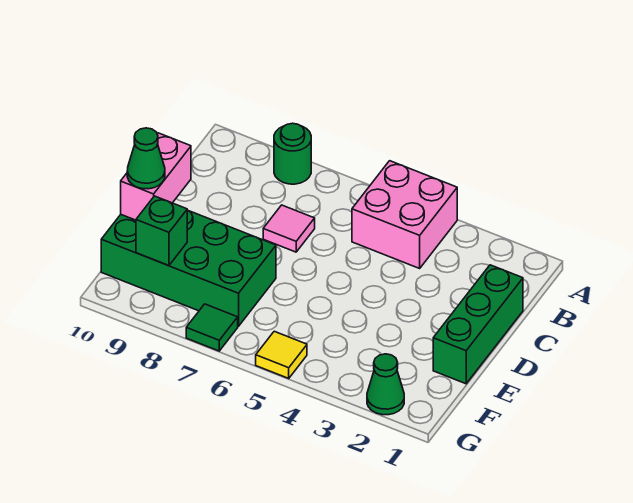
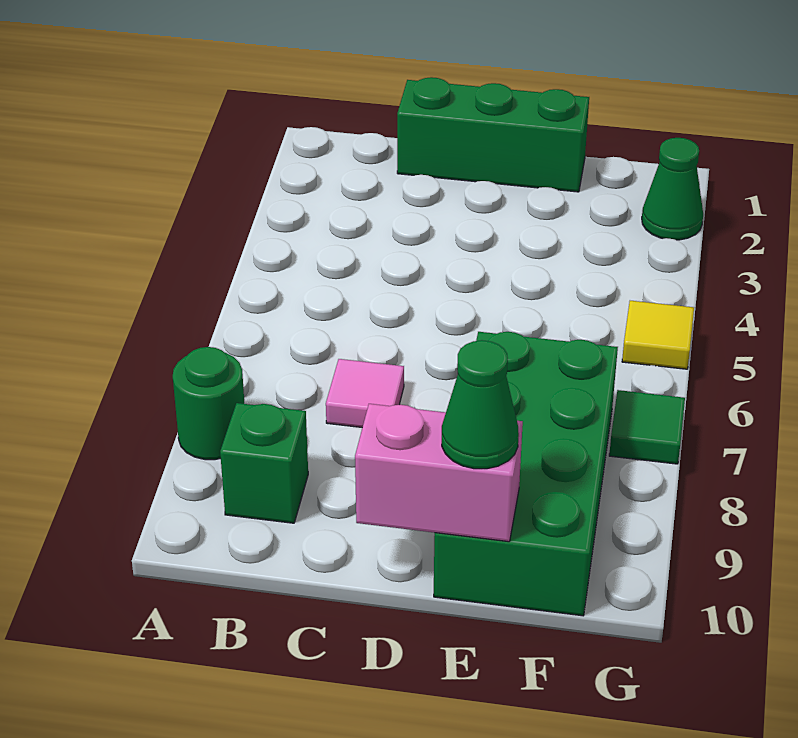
pink 2x2 brick [352,161,457,268] -> none
green 1x1 brick [136,196,187,266] -> green 1x1 brick moved to [220,403,308,523]

